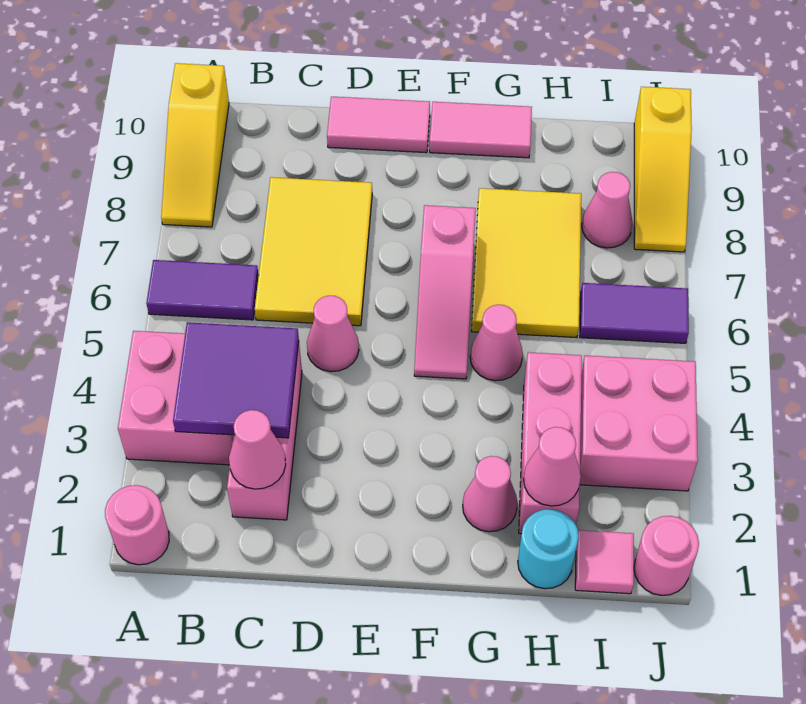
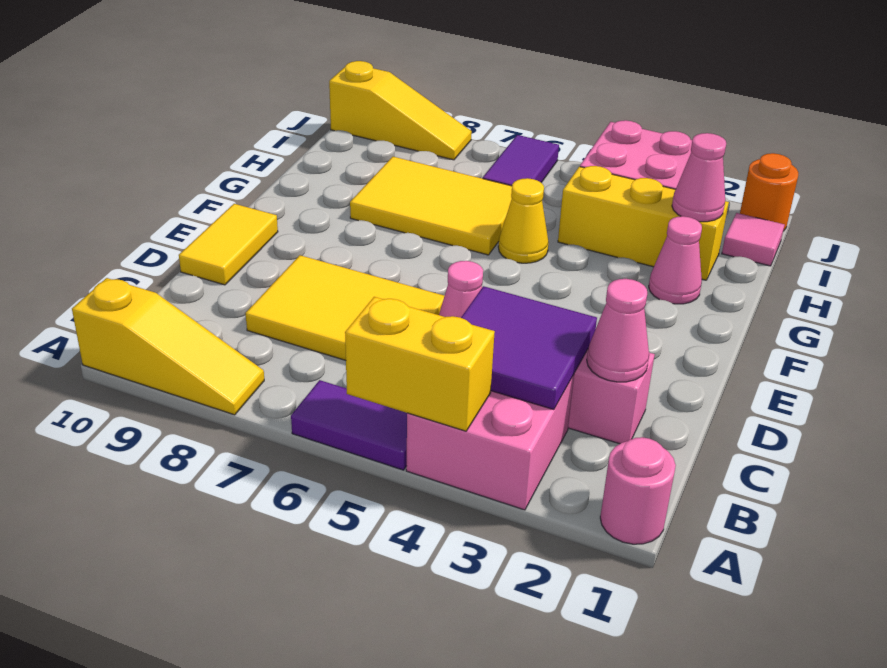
none -> yellow 1x2 brick [345,297,495,431]
purple 1x2 tile [146,260,259,320] -> purple 1x2 tile turned to [291,380,407,470]
pink 1x2 tile [327,97,430,153] -> yellow 1x2 tile [179,204,278,285]
pink 1x3 slope [414,205,476,379] -> none
pink 1x2 tile [430,102,532,158] -> none
pink 1x1 cone [470,305,523,381] -> yellow 1x1 cone [498,178,549,263]
cyan 1x1 round brick [518,509,579,589] -> none
pink 1x3 brick [519,352,582,534] -> yellow 1x3 brick [558,166,729,280]
pink 1x1 cone [582,172,633,248] -> none
pink 1x1 round brick [634,516,699,595] -> orange 1x1 round brick [740,153,798,231]

